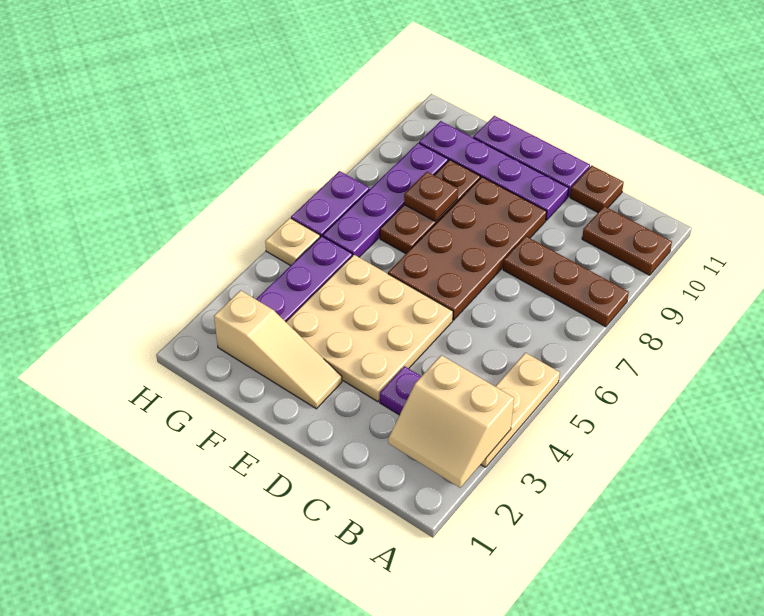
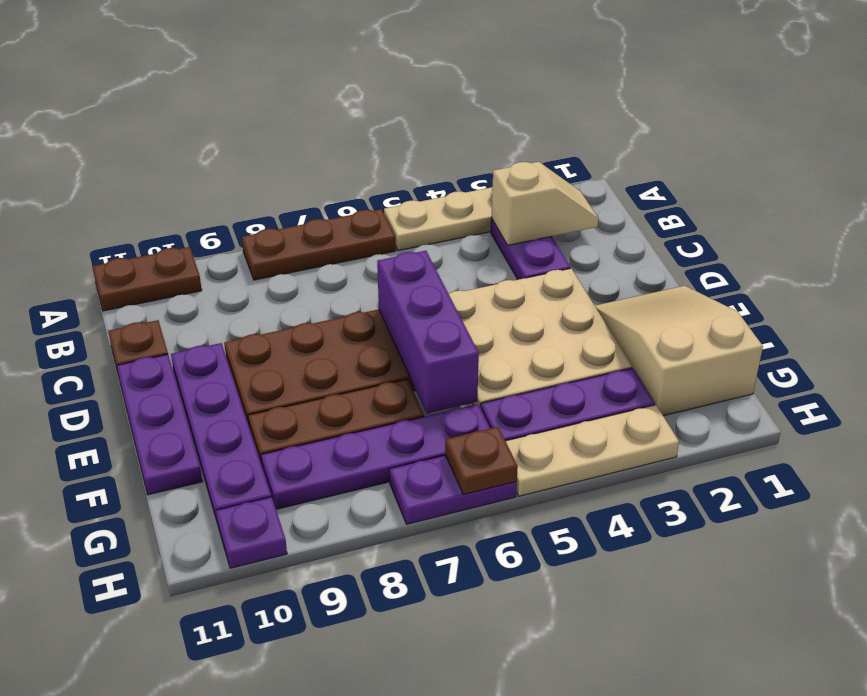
tan 2x2 slope [388,355,514,488] -> tan 1x2 slope [492,162,599,245]
brown 1x3 plate [503,236,629,327] -> brown 1x3 plate turned to [242,209,396,280]
brown 1x2 plate [582,206,672,275] -> brown 1x2 plate turned to [92,247,202,311]
none -> purple 1x3 brick [377,251,479,413]
tan 1x3 slope [214,290,342,409] -> tan 2x3 slope [595,286,763,416]
brown 1x1 plate [404,172,458,221] -> brown 1x1 plate moved to [445,427,518,494]
tan 1x1 plate [265,218,320,266] -> tan 1x3 plate [506,405,679,496]
none -> purple 1x1 plate [216,497,287,568]

